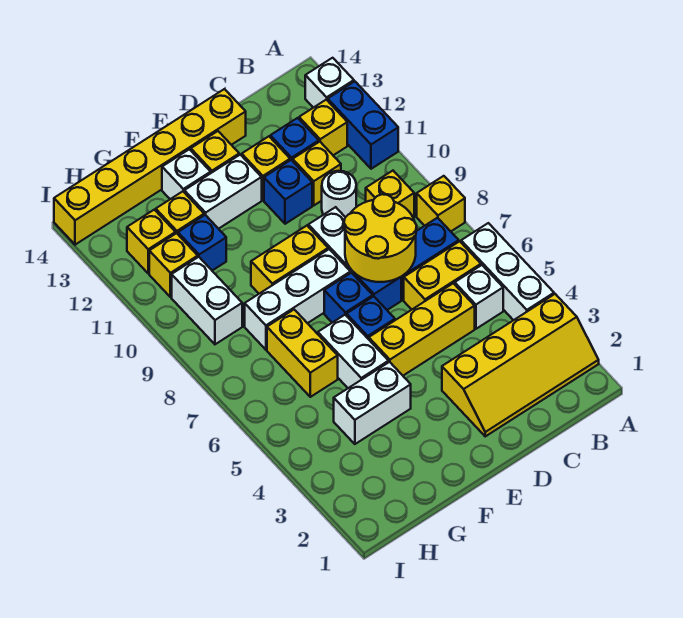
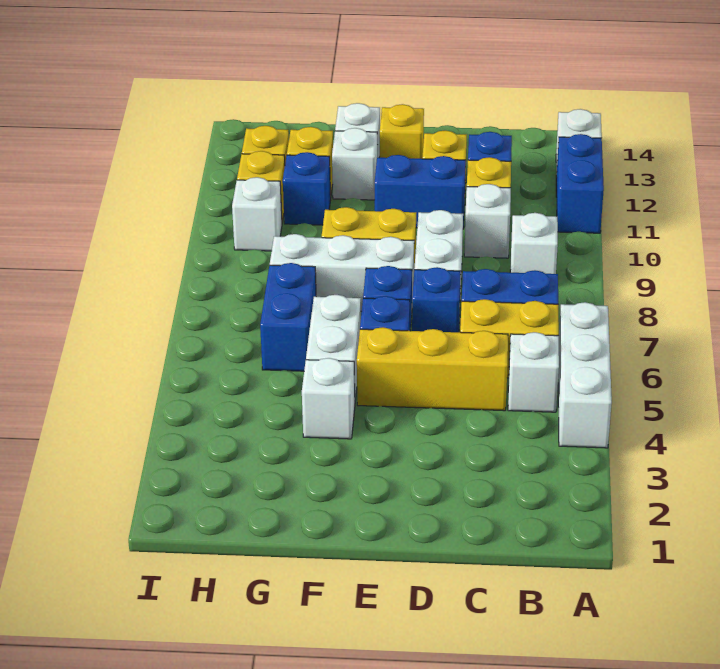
yellow 2x4 slope [442,294,599,436] -> none
yellow 1x1 brick [417,176,465,231] -> none
yellow 1x1 brick [366,171,414,218] -> white 1x1 brick [510,213,558,274]
yellow 1x1 brick [299,100,347,155] -> none
yellow 2x2 round brick [344,194,417,282] -> none
white 1x1 round brick [322,171,356,217] -> white 1x1 brick [464,184,511,258]
blue 1x1 brick [264,160,312,224] -> blue 1x2 brick [375,155,466,228]
yellow 1x6 brick [54,89,246,245] -> none
white 1x2 brick [184,155,262,229] -> white 1x1 brick [332,128,378,200]
white 1x2 brick [334,362,411,444] -> white 1x1 brick [302,358,355,439]
yellow 1x2 brick [267,310,338,397] -> blue 1x2 brick [260,263,316,371]
white 1x2 brick [172,257,242,344] -> white 1x1 brick [232,177,282,251]

